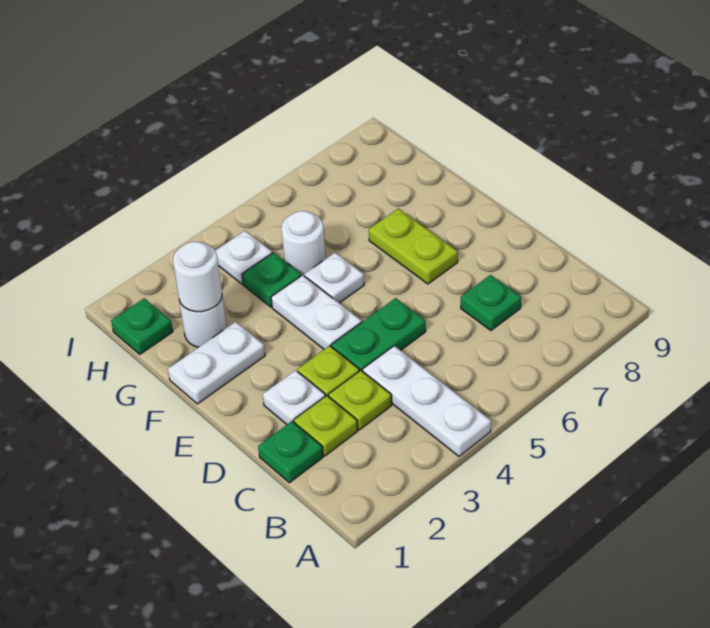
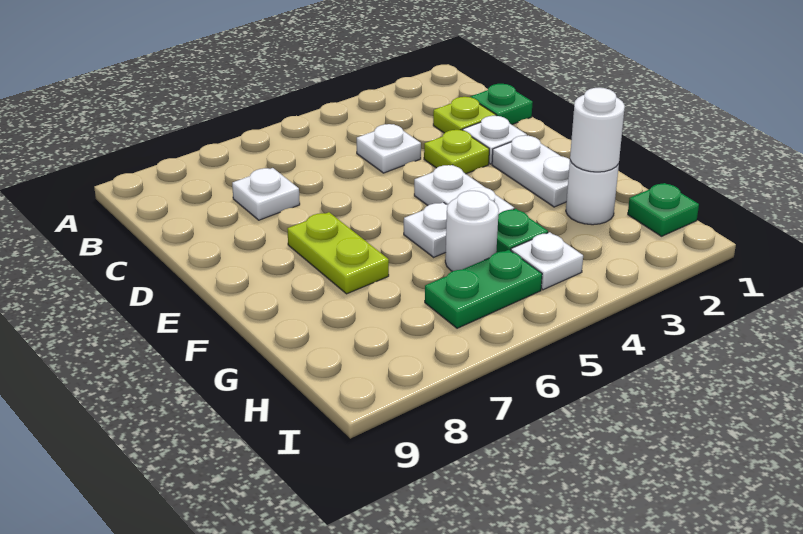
white 1x3 plate [362,346,491,456] -> white 1x1 plate [357,124,421,173]
lime 1x1 plate [328,370,392,430] -> none
green 1x1 plate [461,275,521,330] -> white 1x1 plate [232,168,300,220]
green 1x2 plate [331,298,426,371] -> green 1x2 plate moved to [425,250,542,328]
white 1x2 plate [168,322,265,404] -> white 1x2 plate turned to [492,135,570,207]

